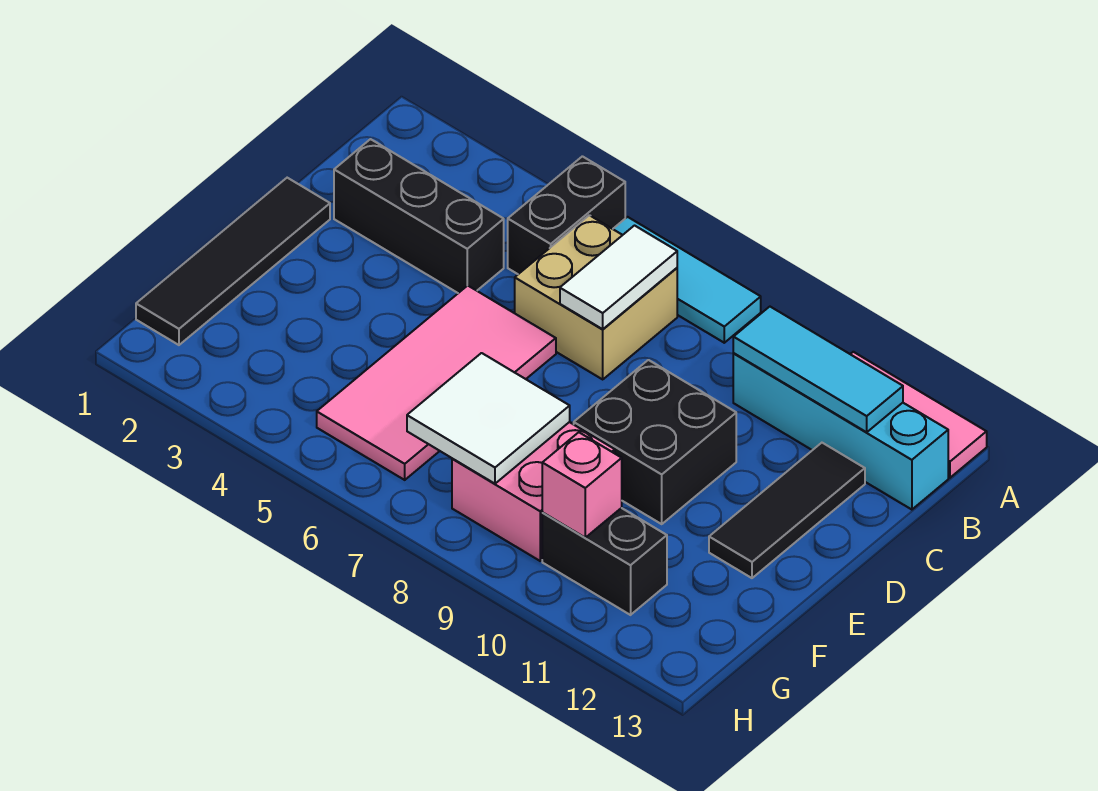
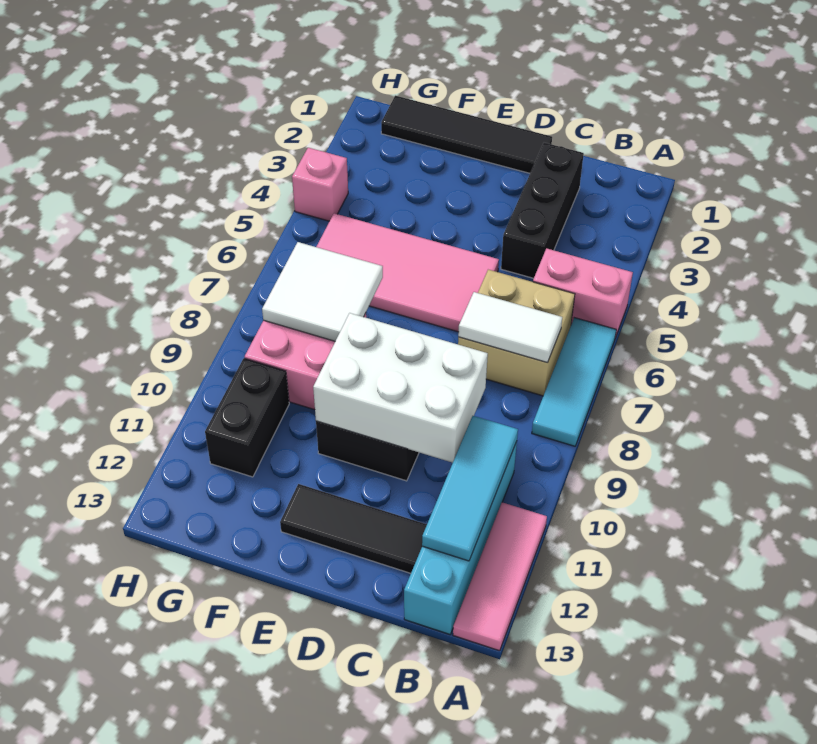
black 1x2 brick [508,156,625,274] -> pink 1x2 brick [533,248,633,338]
none -> white 2x3 brick [313,313,488,463]
pink 1x1 brick [542,432,622,538] -> pink 1x1 brick moved to [292,148,348,221]

